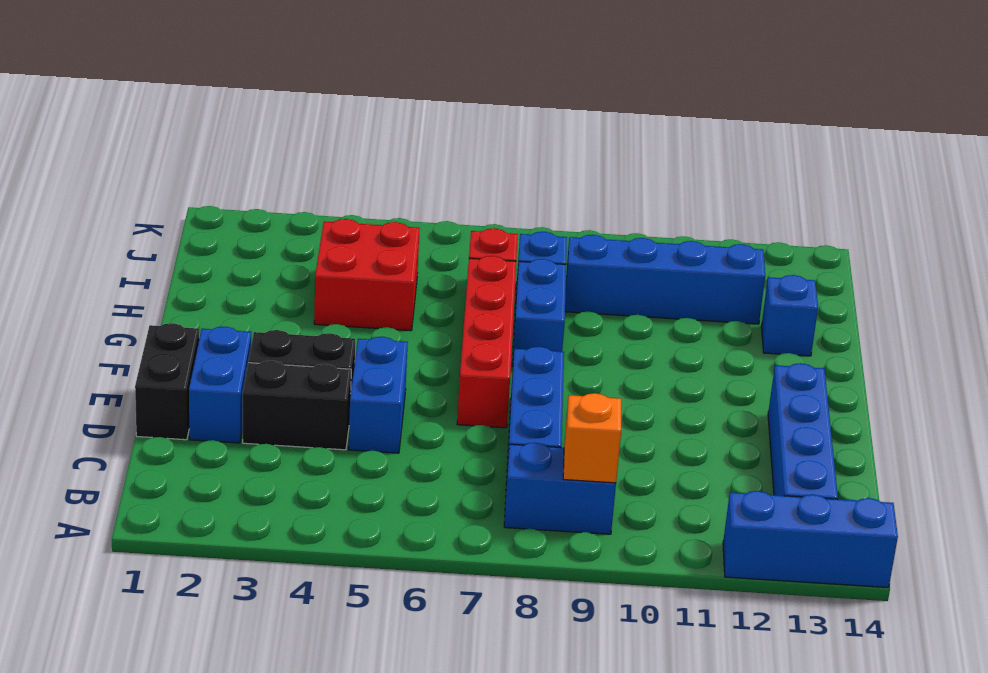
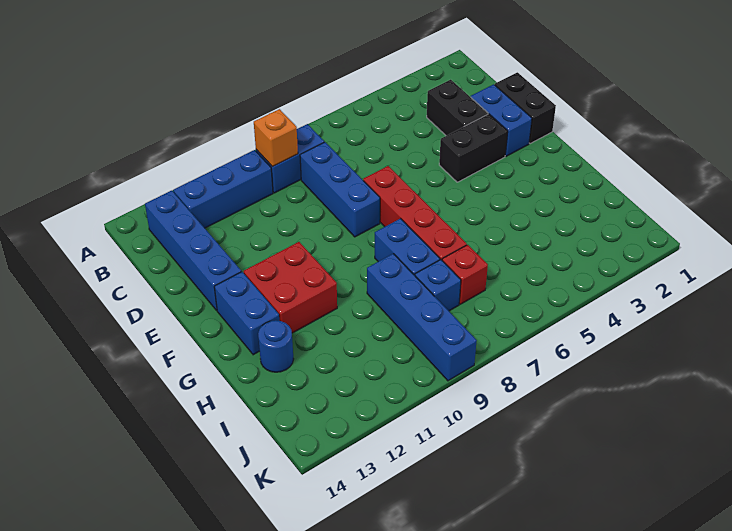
blue 1x3 brick [723,491,898,588] -> blue 1x3 brick moved to [173,150,273,228]
black 1x2 brick [243,361,351,450] -> black 1x2 brick turned to [427,80,488,136]
blue 1x2 brick [349,337,408,453] -> blue 1x2 brick moved to [214,272,279,355]
red 2x2 brick [314,219,420,331] -> red 2x2 brick moved to [244,242,337,333]
blue 1x1 brick [761,275,818,356] -> blue 1x1 round brick [258,320,293,372]
blue 1x4 brick [565,235,765,324] -> blue 1x4 brick turned to [367,254,477,381]

